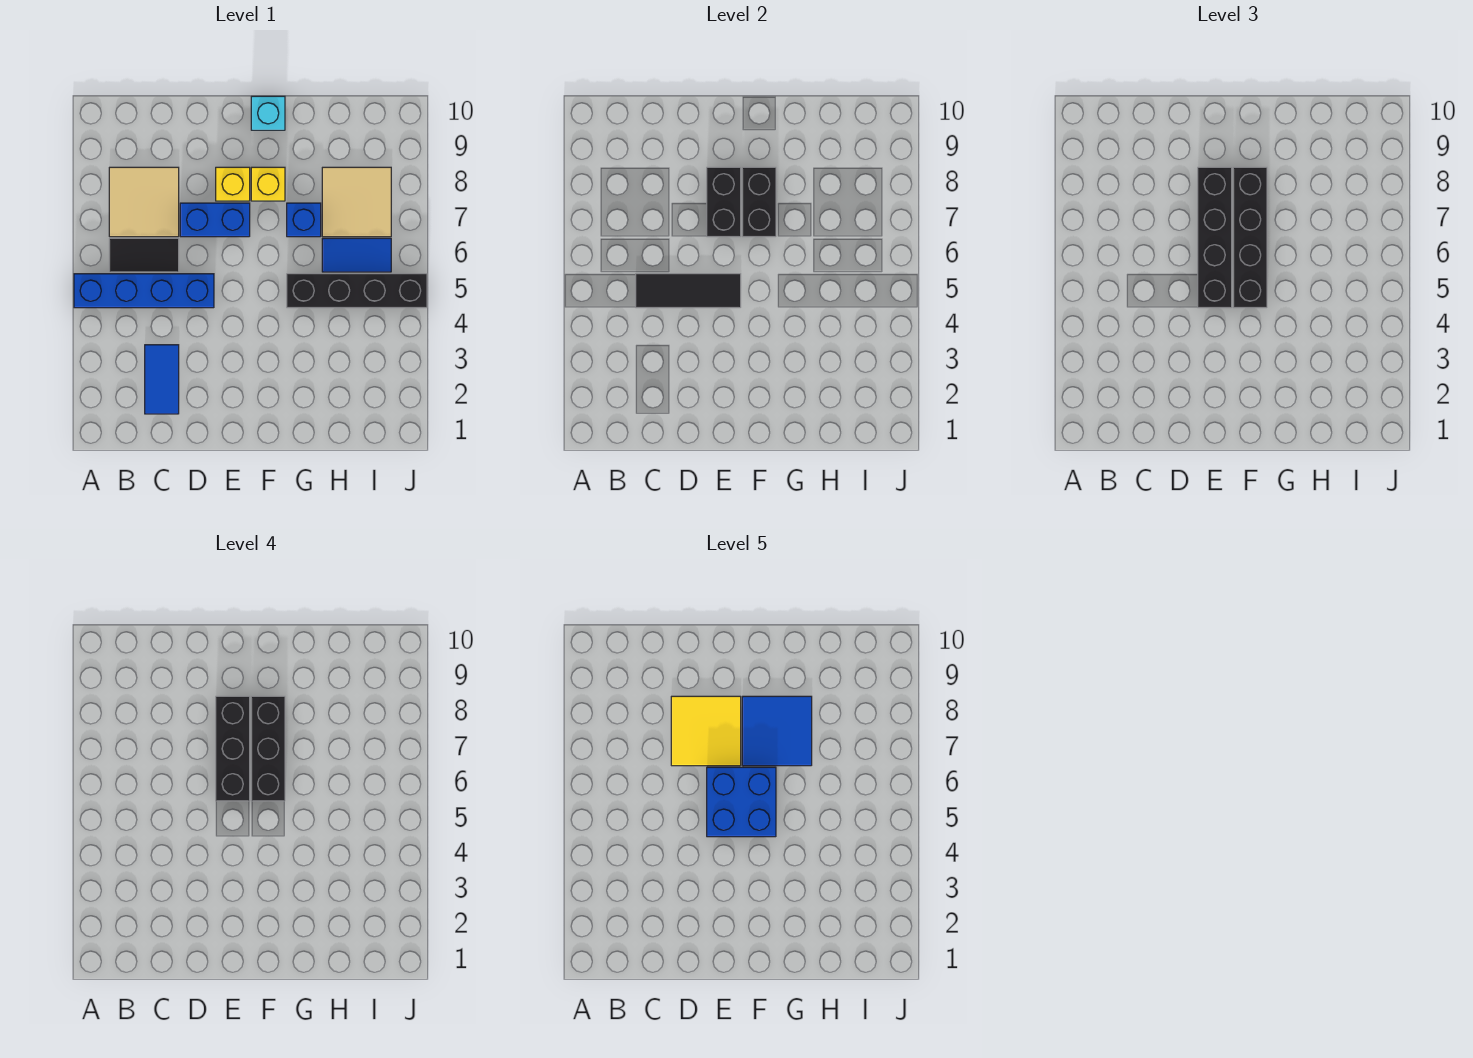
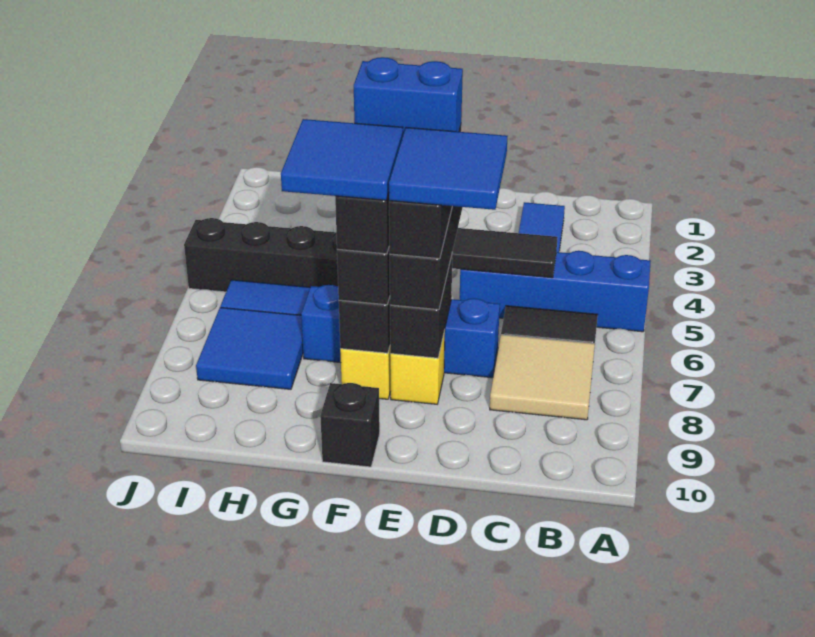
yellow 2x2 tile [671,696,741,766] -> blue 2x2 tile [389,127,508,210]
blue 2x2 brick [707,767,776,837] -> blue 1x2 brick [354,57,463,134]
cyan 1x1 brick [251,96,285,130] -> black 1x1 brick [320,383,380,467]
tan 2x2 tile [322,167,391,237] -> blue 2x2 tile [196,307,303,389]

